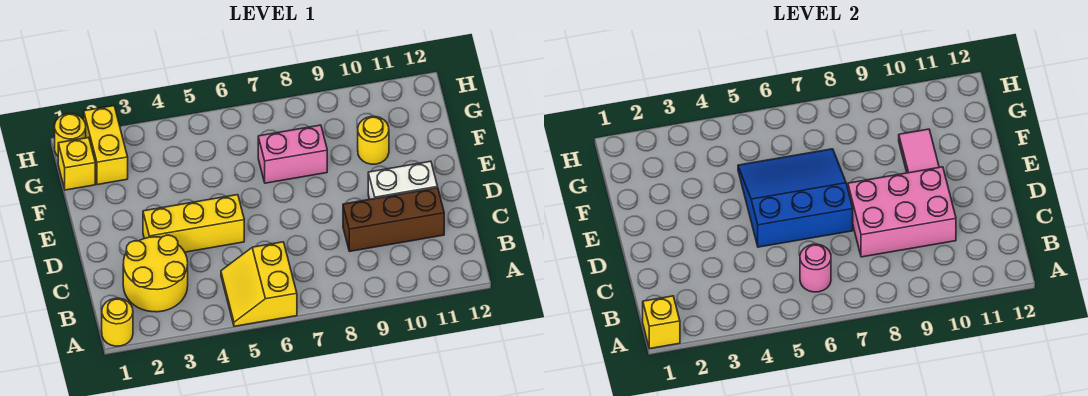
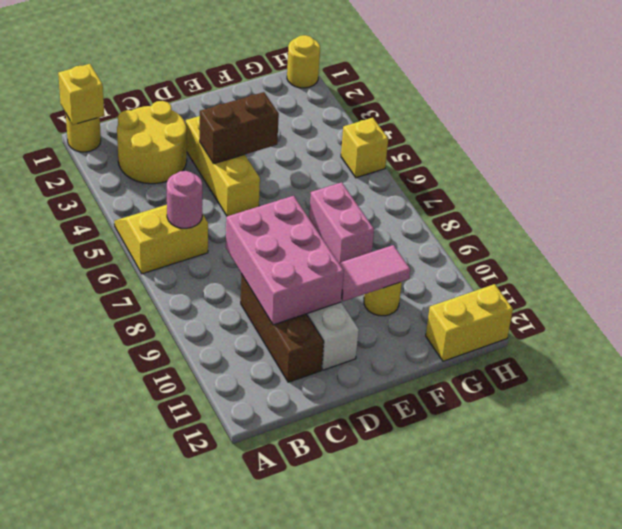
none -> brown 1x2 brick [200,92,279,164]
blue 3x3 slope [738,149,853,247] -> none
yellow 1x1 brick [58,138,95,190] -> yellow 1x1 brick moved to [341,118,388,178]
yellow 1x2 brick [84,106,128,185] -> yellow 1x2 brick moved to [426,284,513,361]

